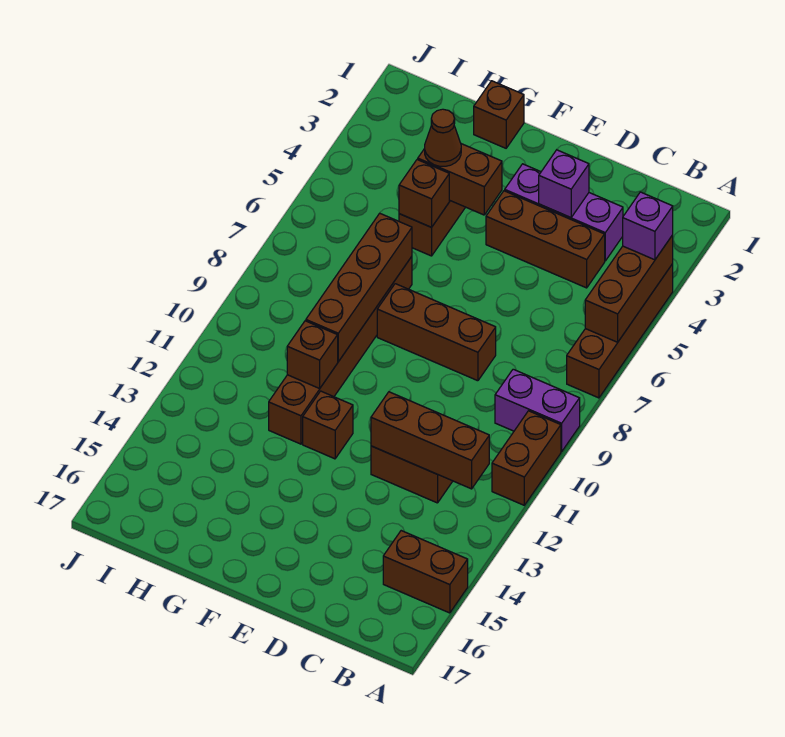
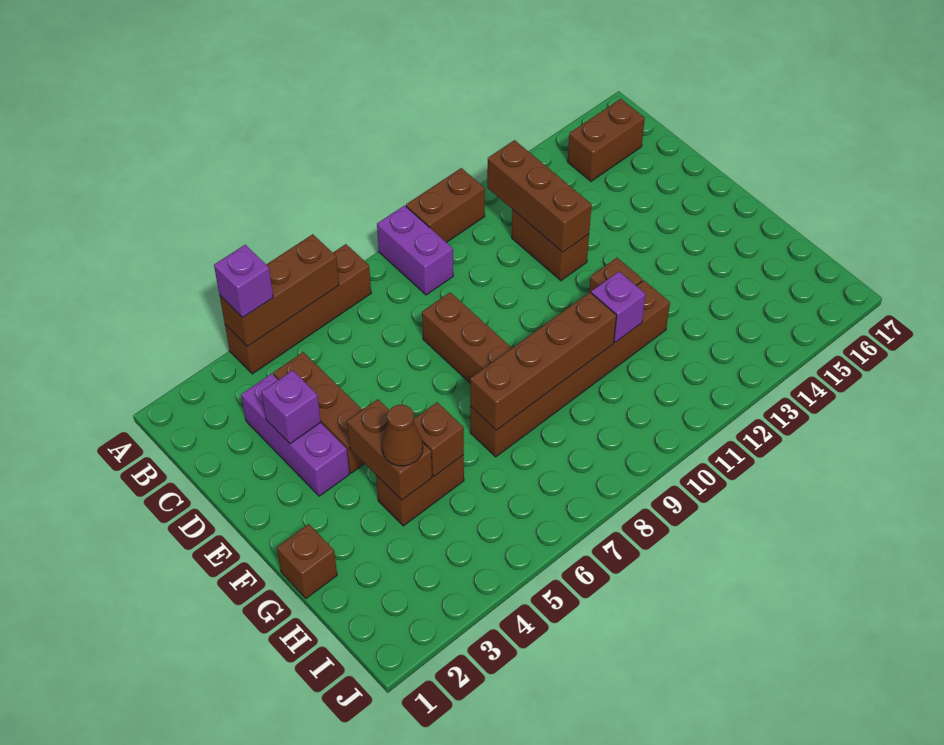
brown 1x2 brick [383,531,468,613] -> brown 1x2 brick turned to [568,99,645,181]
brown 1x1 brick [287,321,338,388] -> purple 1x1 brick [591,272,646,342]

